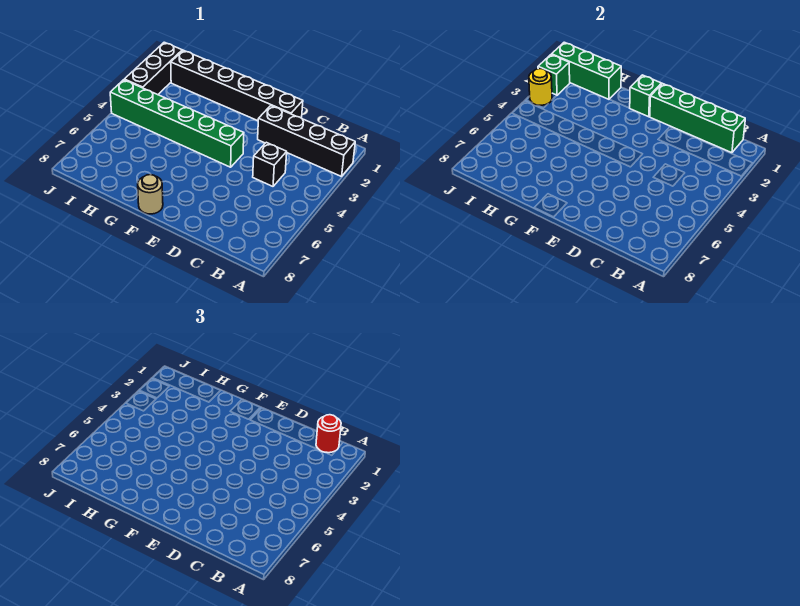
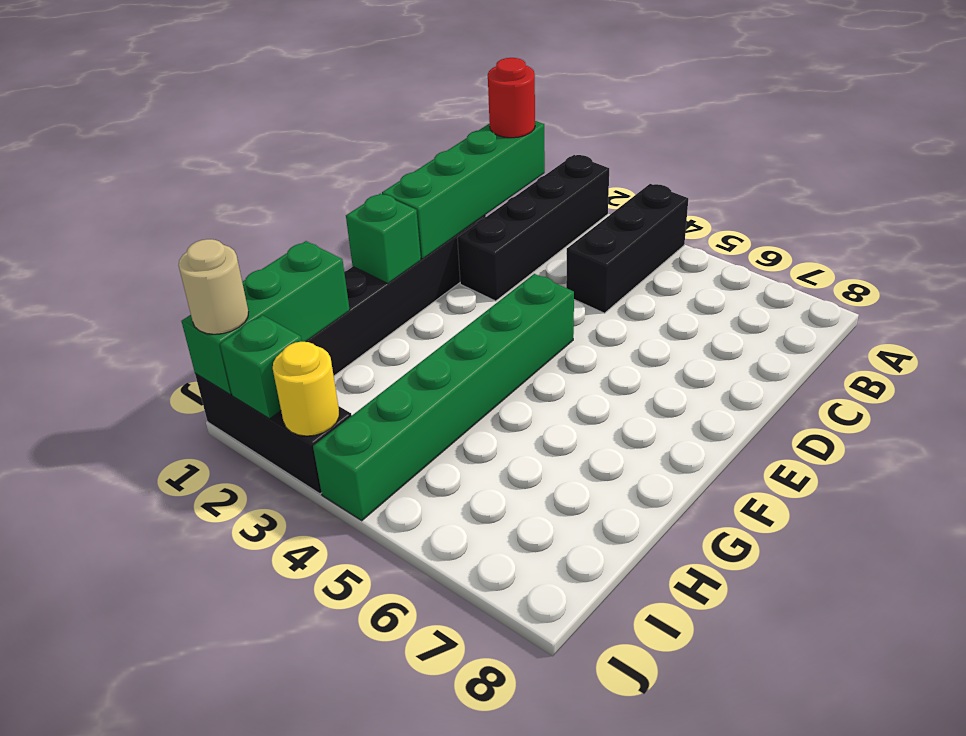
black 1x1 brick [253,142,287,186] -> black 1x3 brick [566,184,688,313]
tan 1x1 round brick [138,175,163,214] -> tan 1x1 round brick moved to [178,239,248,334]

